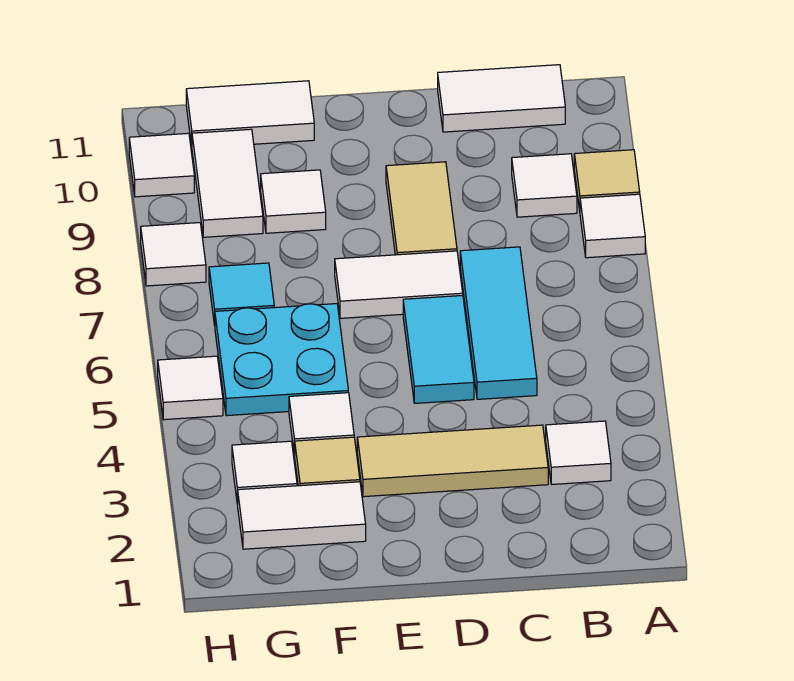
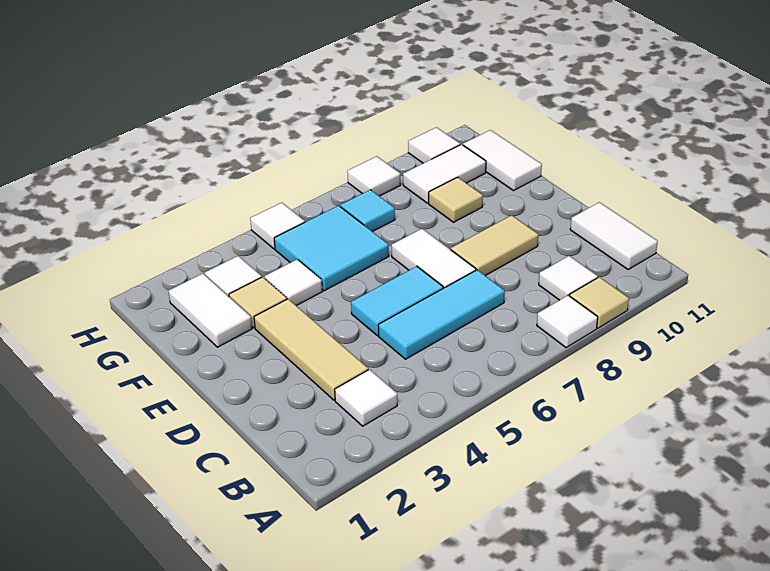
cyan 2x2 plate [215,304,348,416] -> cyan 2x2 tile [274,206,389,291]
white 1x1 tile [261,170,326,233] -> tan 1x1 tile [429,177,483,222]

